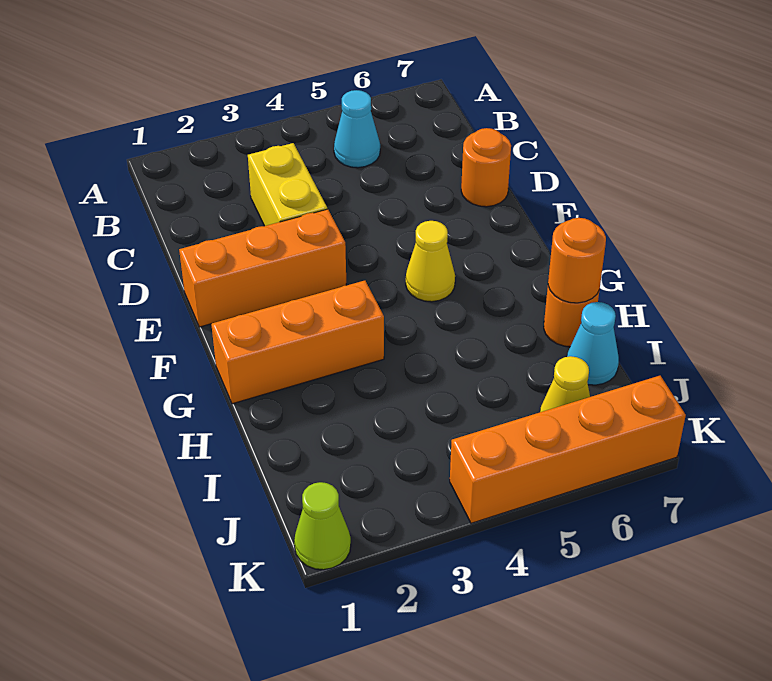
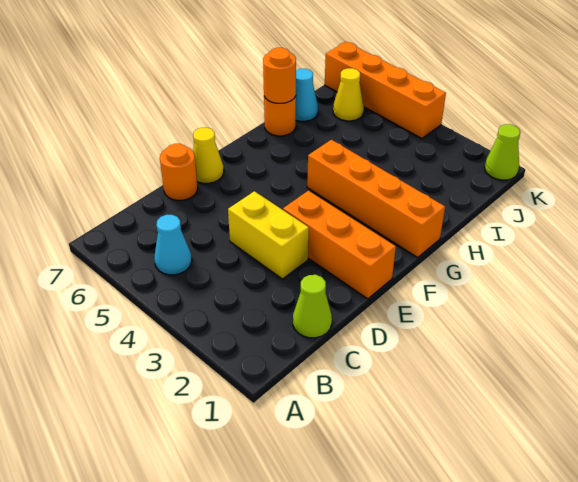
none -> lime 1x1 cone [293,275,332,338]
yellow 1x2 brick [248,143,327,226] -> yellow 1x2 brick turned to [228,191,309,279]
yellow 1x1 cone [406,221,455,302] -> yellow 1x1 cone moved to [193,128,224,183]
orange 1x3 brick [211,281,384,404] -> orange 1x4 brick [307,140,445,257]

